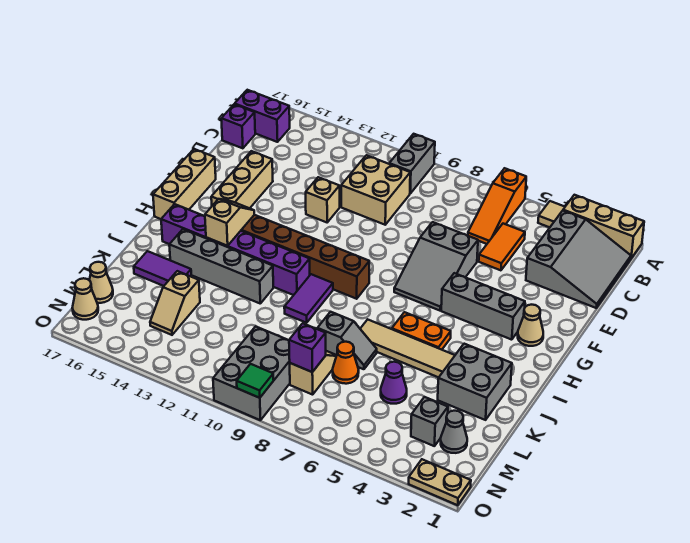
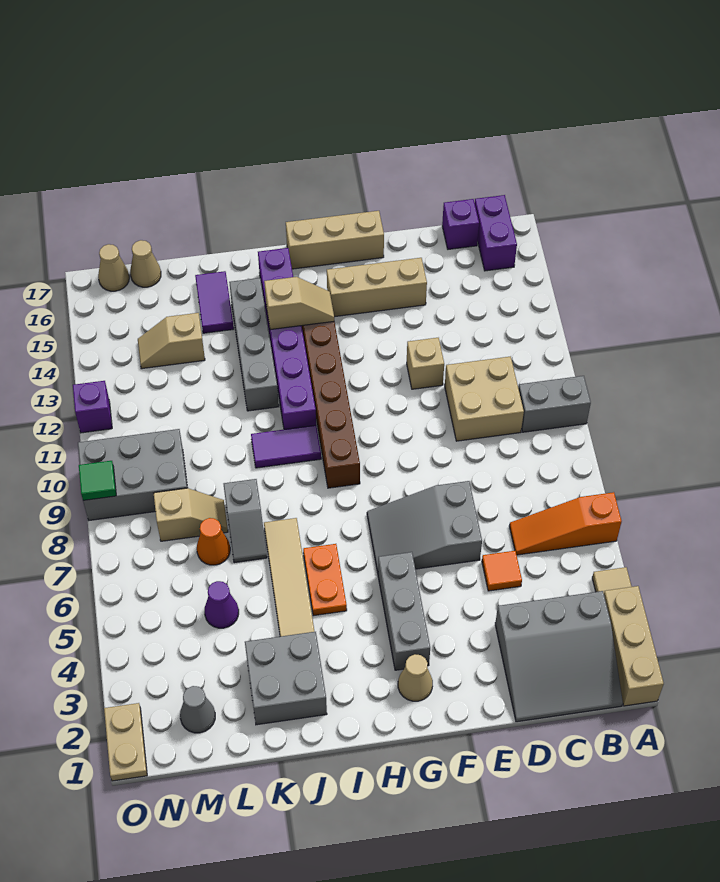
orange 1x2 tile [479,224,525,270] -> orange 1x1 tile [482,551,522,591]
grey 1x1 brick [411,397,448,446] -> none
purple 1x1 brick [289,323,326,372] -> purple 1x1 brick moved to [73,381,112,433]

